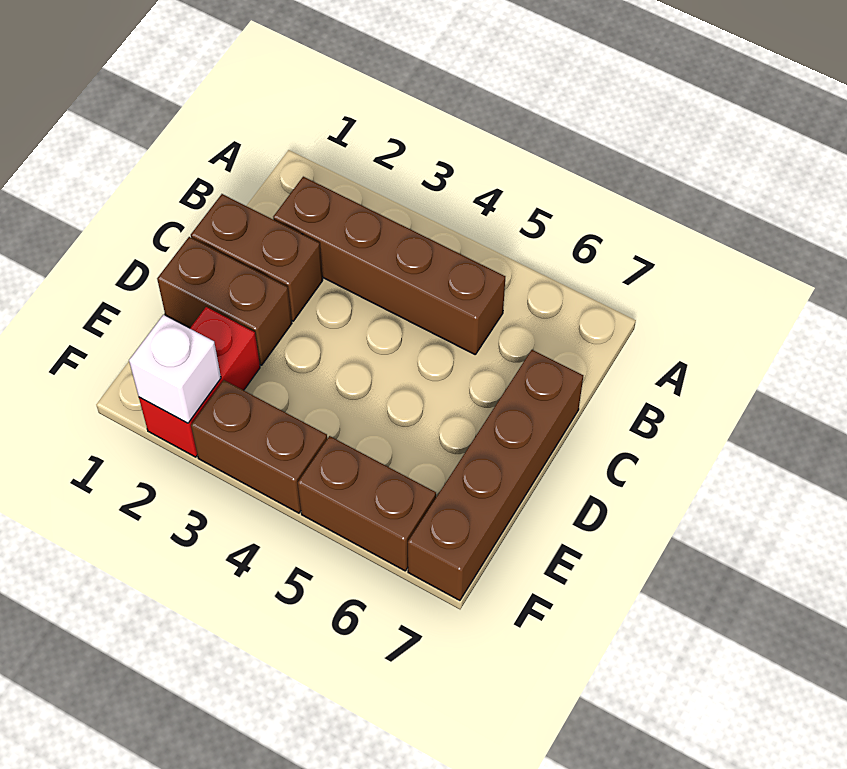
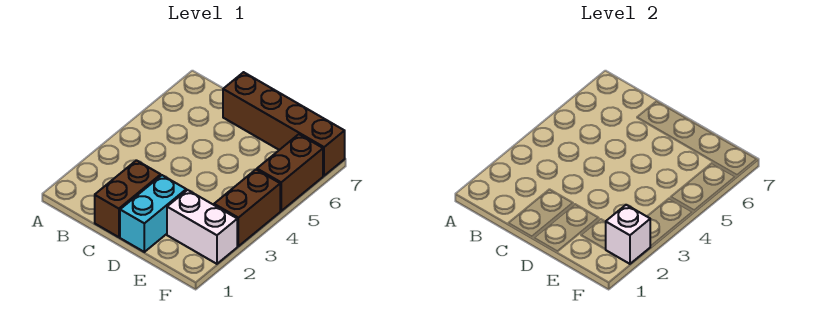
brown 1x4 brick [273,177,505,354] -> none
brown 1x2 brick [157,237,292,365] -> cyan 1x2 brick [120,175,186,252]
red 1x2 brick [139,307,260,457] -> white 1x2 brick [167,190,237,264]

